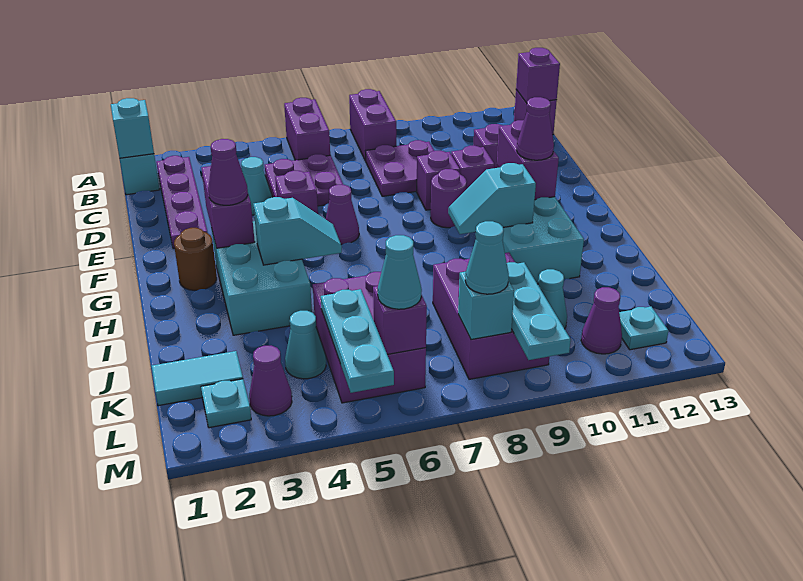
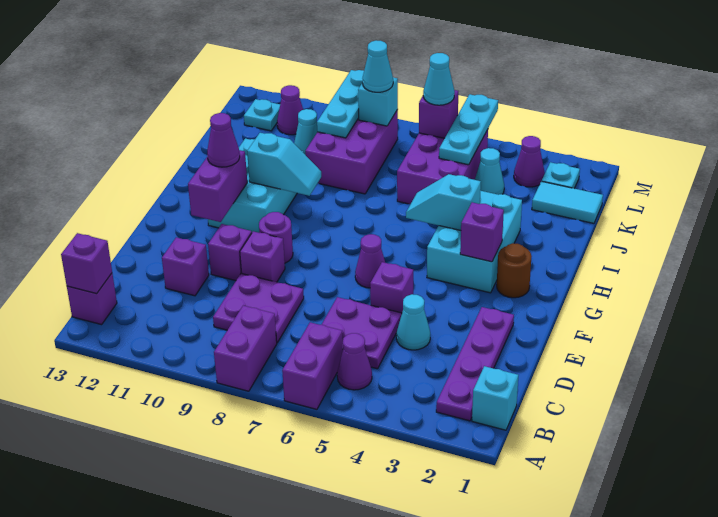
cyan 1x1 brick [111,98,154,158] -> none
purple 1x2 brick [202,166,255,248] -> purple 1x1 brick [460,202,504,262]
purple 1x1 cone [208,139,248,205] -> purple 1x1 cone moved to [337,333,372,390]

